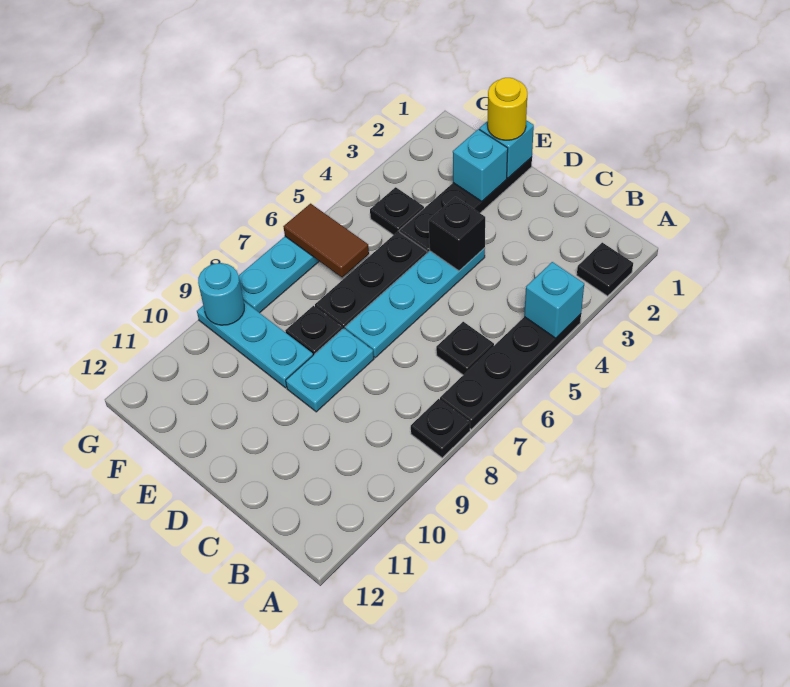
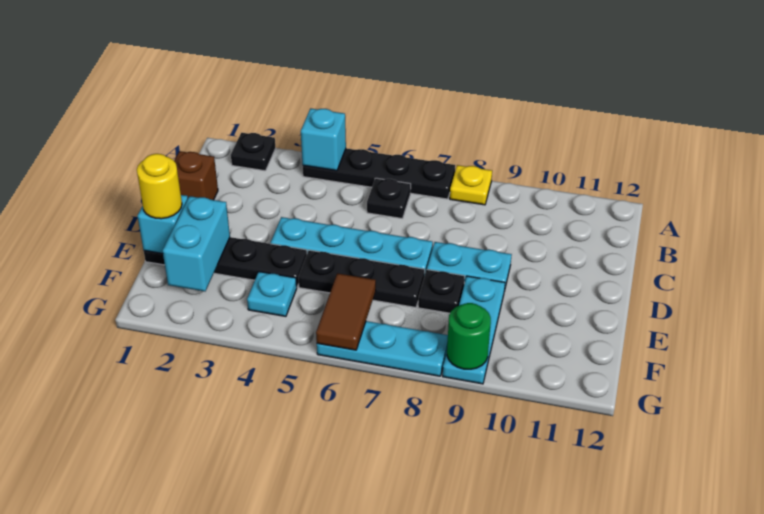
black 1x1 plate [411,399,470,458] -> yellow 1x1 plate [450,165,492,205]
none -> brown 1x1 brick [174,151,218,200]
black 1x1 brick [429,197,485,271] -> none
cyan 1x1 brick [453,129,508,201] -> cyan 1x2 brick [163,196,230,291]
black 1x1 plate [370,187,424,235] -> cyan 1x1 plate [247,272,297,316]
cyan 1x1 round brick [198,263,244,325] -> green 1x1 round brick [447,303,491,369]

